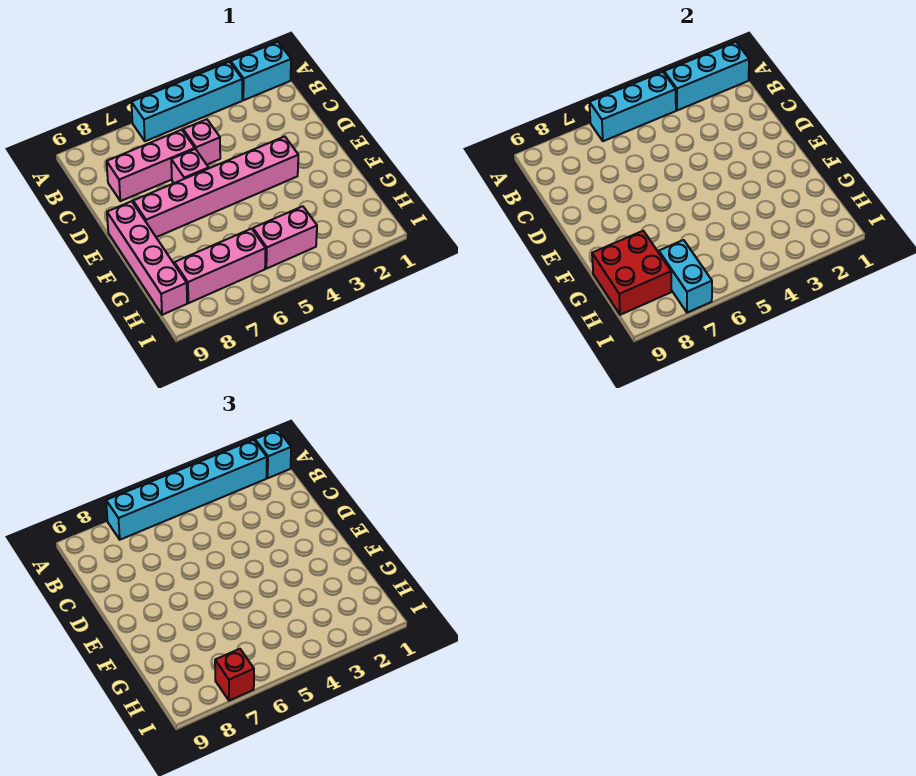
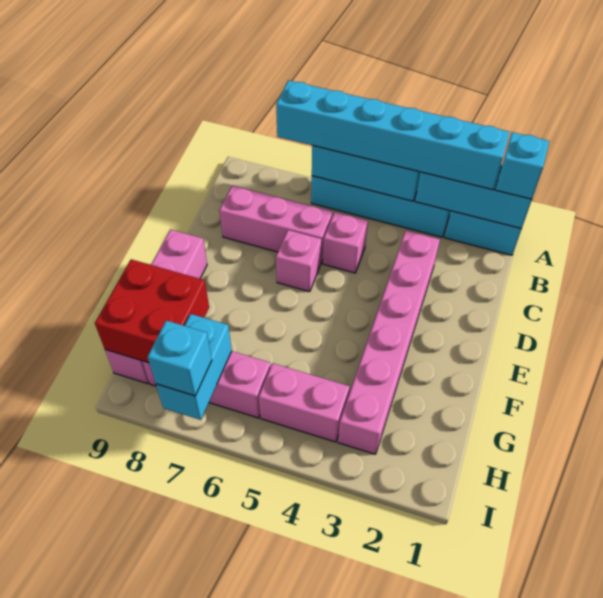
pink 1x6 brick [133,136,298,237] -> pink 1x6 brick turned to [338,231,440,454]
red 1x1 brick [215,649,254,701] -> cyan 1x1 brick [147,321,212,396]

